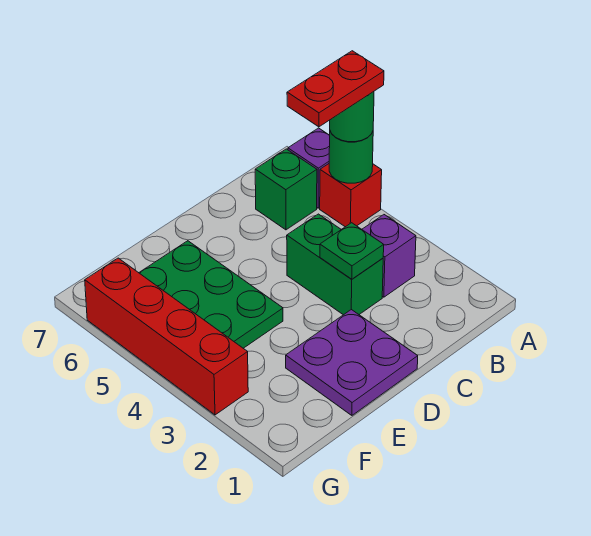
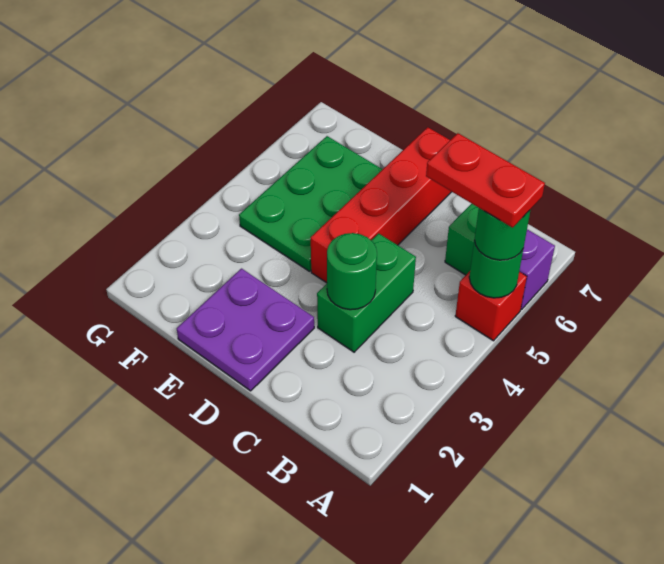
purple 1x1 brick [362,215,416,297] -> none
green 1x1 plate [320,223,384,279] -> green 1x1 round brick [327,233,377,310]
red 1x4 brick [85,258,248,415] -> red 1x4 brick moved to [311,127,451,283]

